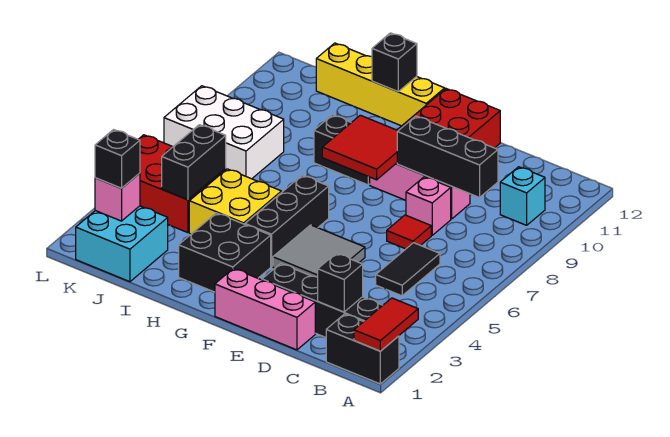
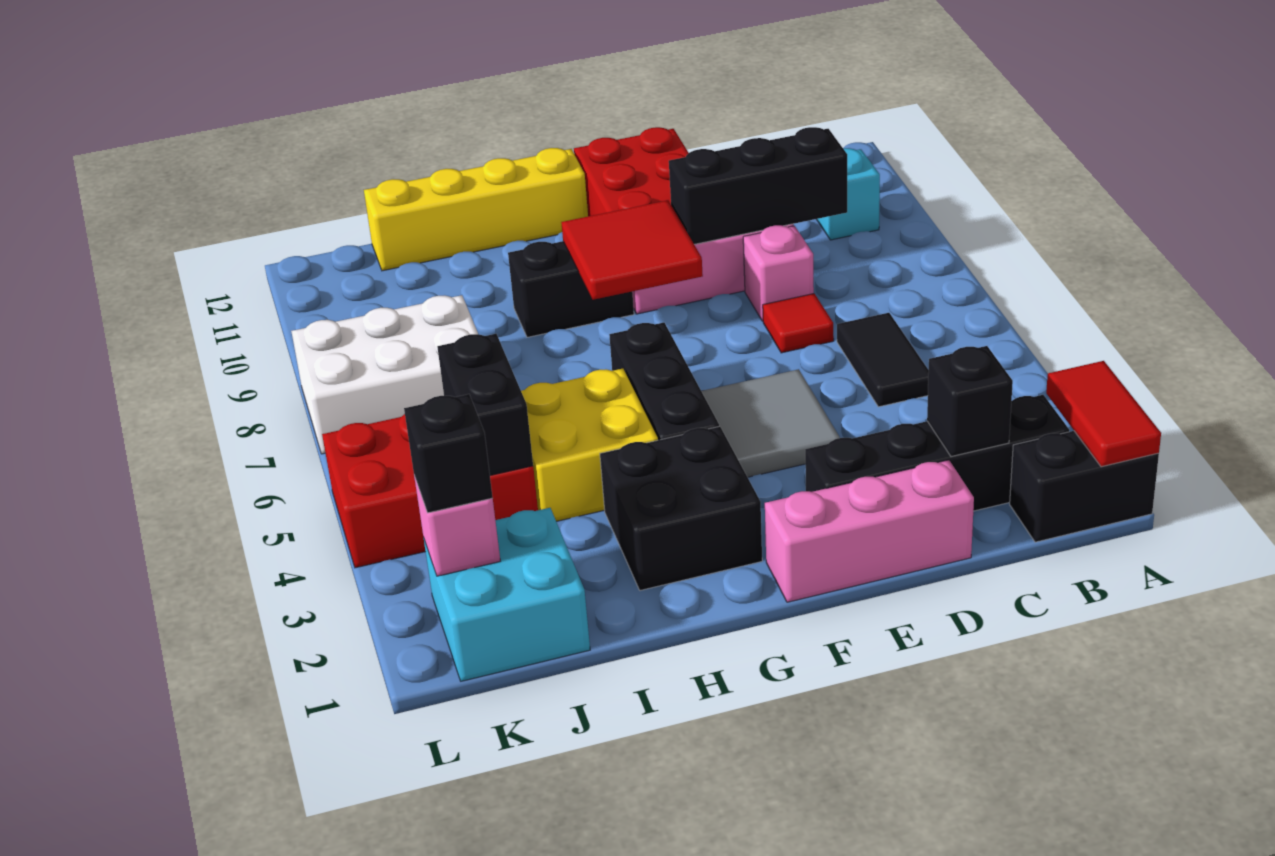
black 1x1 brick [372,33,417,92] -> none

